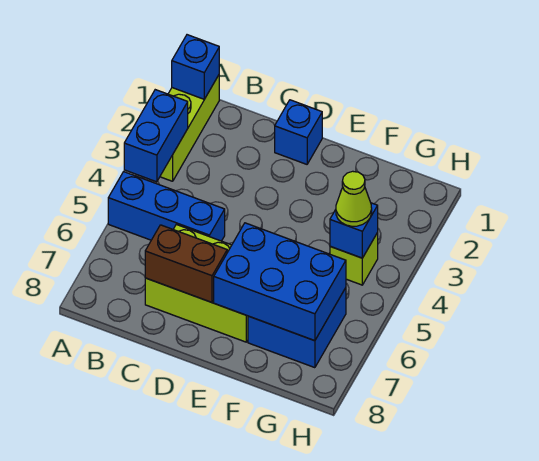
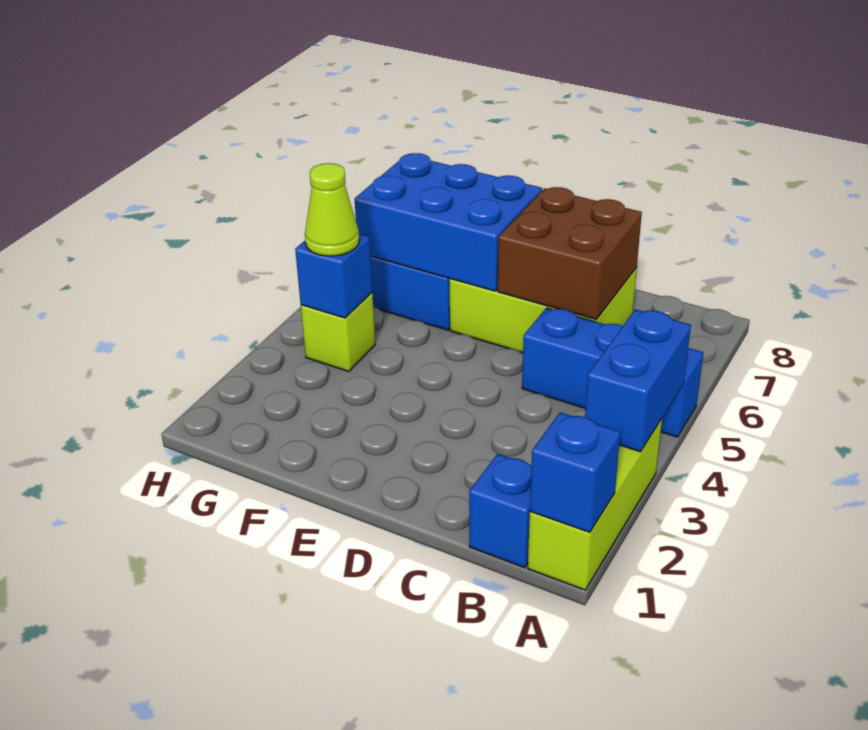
brown 1x2 brick [145,225,227,302] -> brown 2x2 brick [498,187,642,319]
blue 1x1 brick [275,100,322,164] -> blue 1x1 brick moved to [469,454,532,568]

